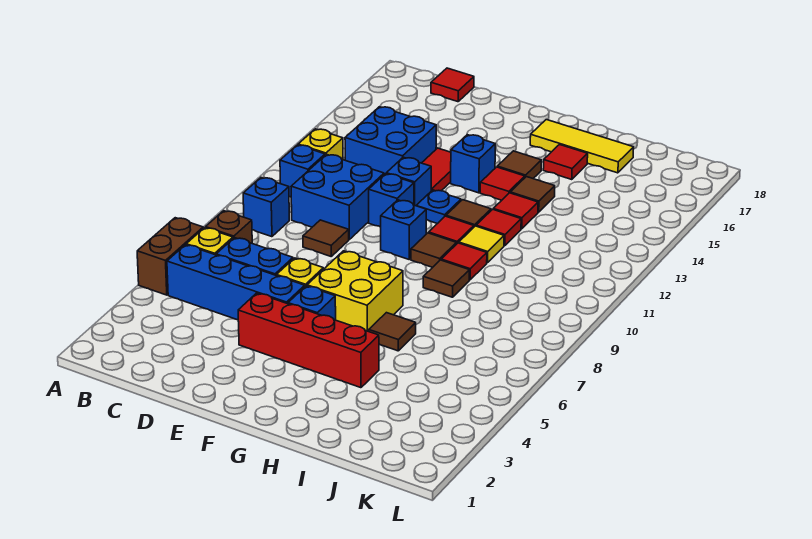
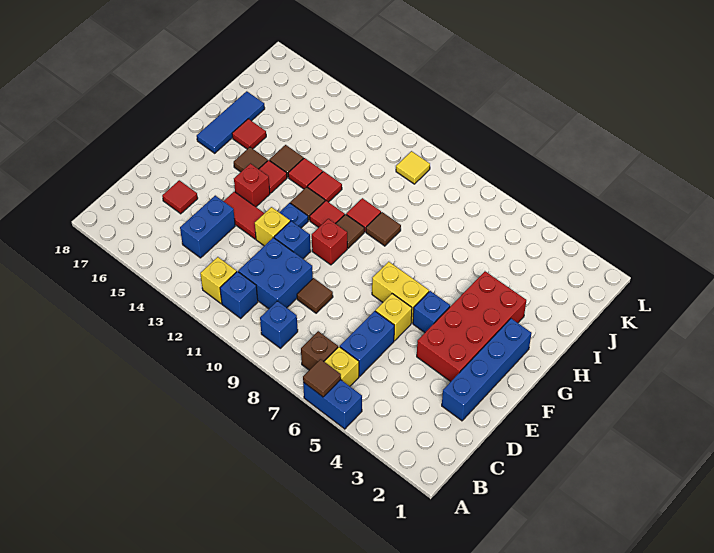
brown 1x2 brick [137,218,203,295] -> blue 1x2 brick [303,380,362,429]
blue 1x4 brick [167,245,305,320] -> blue 1x4 brick moved to [442,319,532,421]
blue 2x2 brick [345,107,436,175] -> blue 1x2 brick [180,196,235,258]
red 1x1 tile [431,68,474,102] -> red 1x1 tile moved to [162,180,198,214]
red 1x4 brick [238,293,379,388] -> red 2x4 brick [417,271,526,382]
blue 1x1 brick [386,157,431,206] -> yellow 1x1 brick [255,207,290,246]
yellow 2x2 brick [307,251,403,331] -> yellow 1x2 brick [372,262,429,323]
blue 1x1 brick [381,200,426,259] -> red 1x1 brick [312,219,347,265]
blue 1x1 brick [451,135,495,193] -> red 1x1 brick [234,164,270,207]
yellow 1x3 tile [530,120,634,173] -> blue 1x3 tile [197,91,265,153]
brown 1x1 tile [369,313,416,351] -> brown 1x1 tile moved to [303,359,341,397]
yellow 1x1 tile [459,226,504,263] -> yellow 1x1 tile moved to [396,151,430,184]

